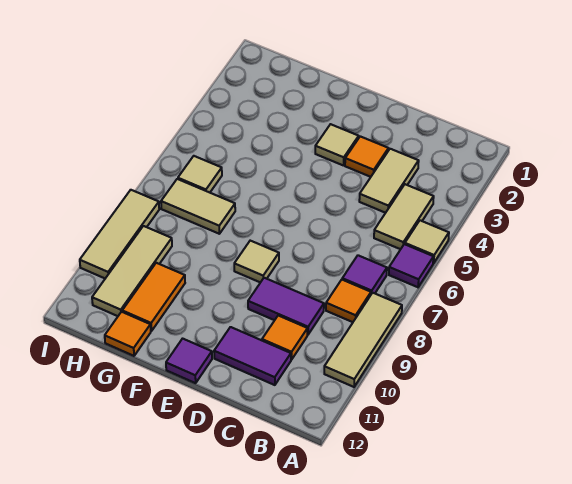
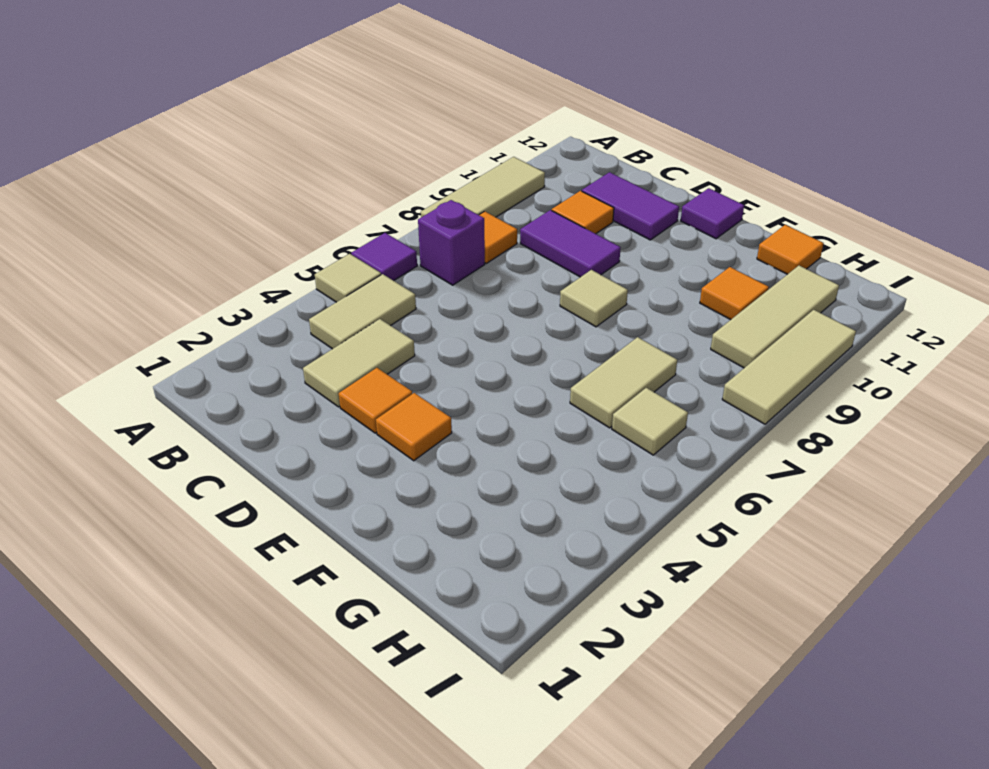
purple 1x1 tile [342,255,387,294] -> purple 1x1 brick [418,200,485,285]
tan 1x1 tile [315,124,359,166] -> orange 1x1 tile [376,393,452,461]
tan 1x2 tile [161,179,235,234] -> tan 1x2 tile turned to [570,337,677,428]
orange 1x2 tile [122,263,185,331] -> orange 1x1 tile [700,267,769,320]

